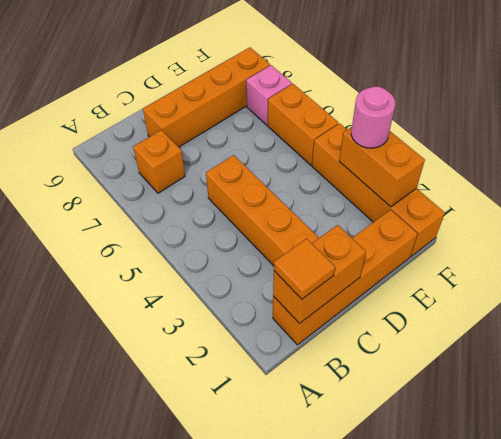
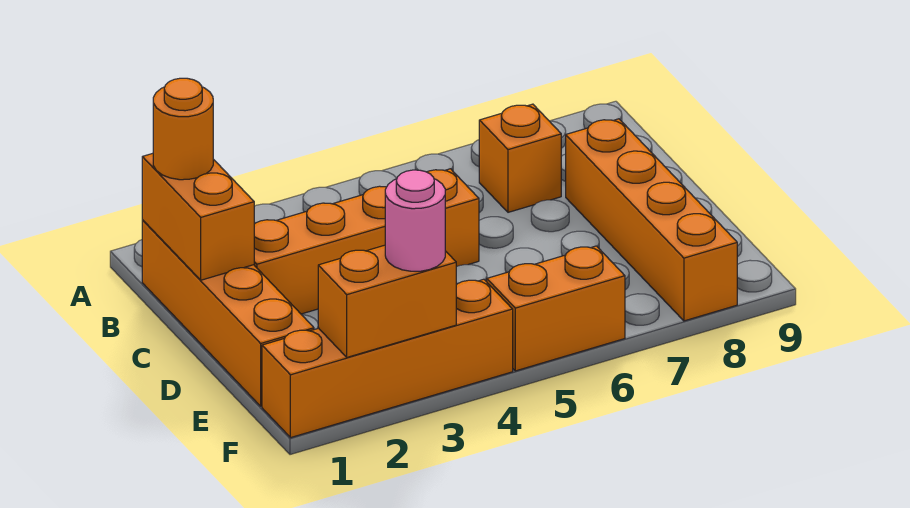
orange 1x1 tile [274,239,335,299] -> orange 1x1 round brick [153,78,213,180]
pink 1x1 brick [246,65,292,125] -> none

